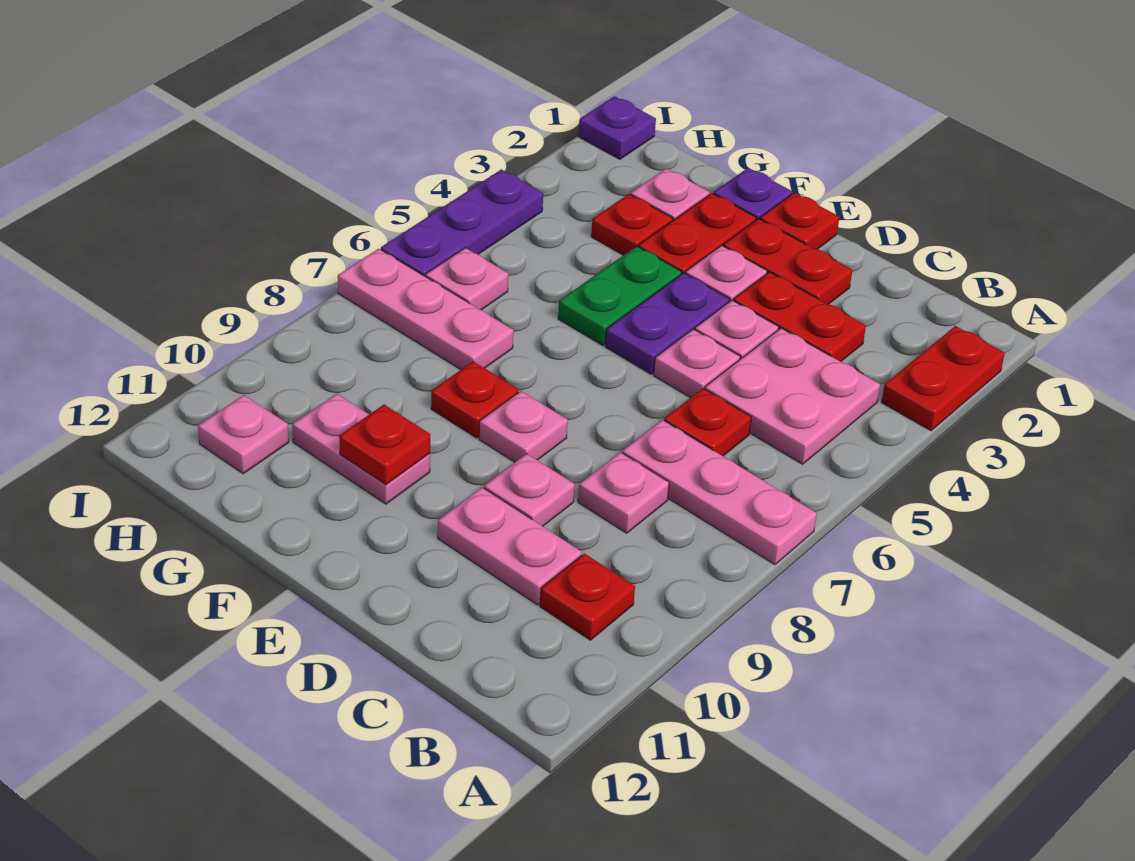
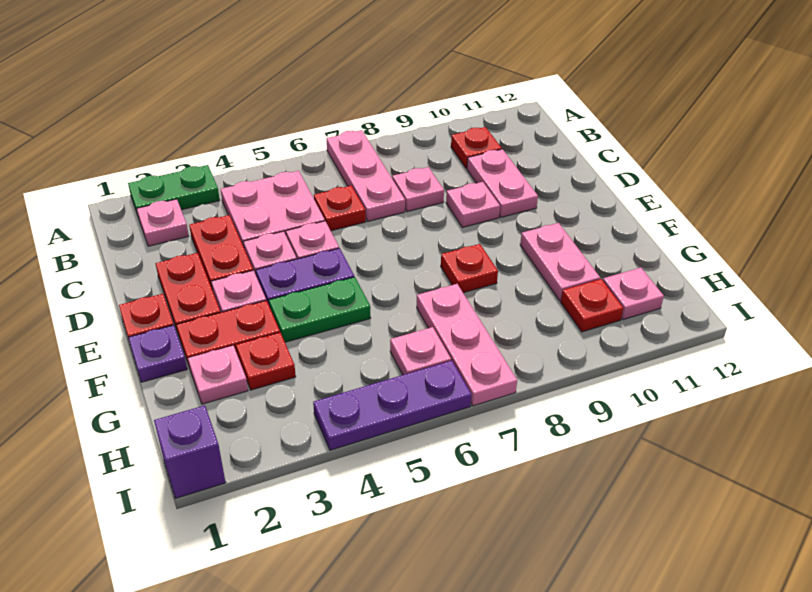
red 1x2 plate [882,326,1005,431] -> green 1x2 plate [128,165,220,215]
pink 1x1 plate [479,391,568,462] -> pink 1x1 plate moved to [137,199,189,246]
red 1x1 plate [339,405,430,485] -> red 1x1 plate moved to [561,279,623,332]
purple 1x1 plate [578,96,656,159] -> purple 1x1 brick [154,405,226,499]

